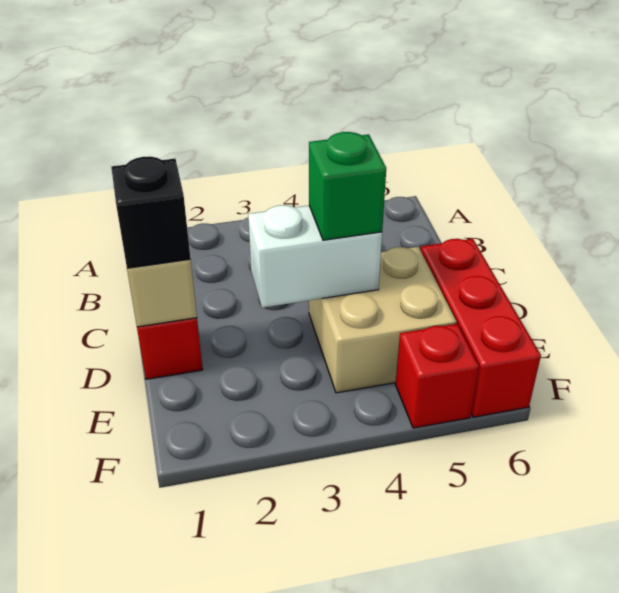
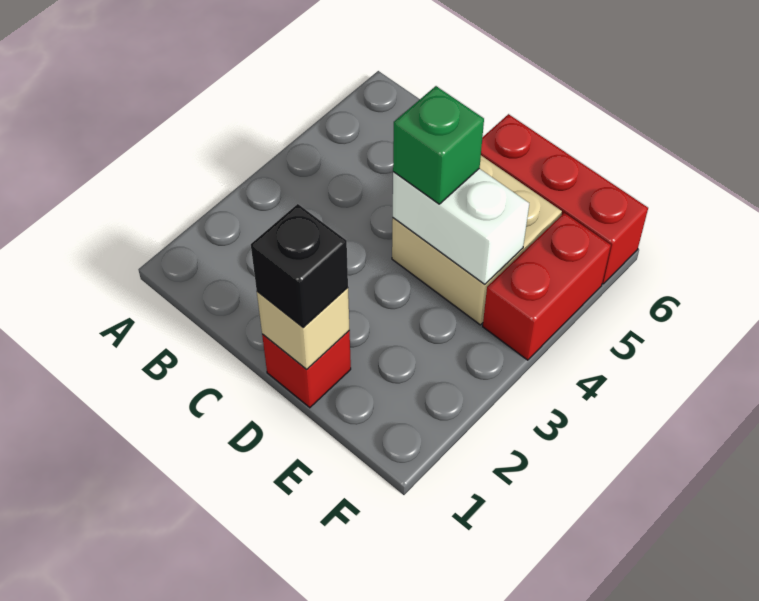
white 1x2 brick [248,205,382,308] -> white 1x2 brick turned to [393,169,529,284]
red 1x1 brick [395,324,479,428] -> red 1x2 brick [483,213,611,360]

